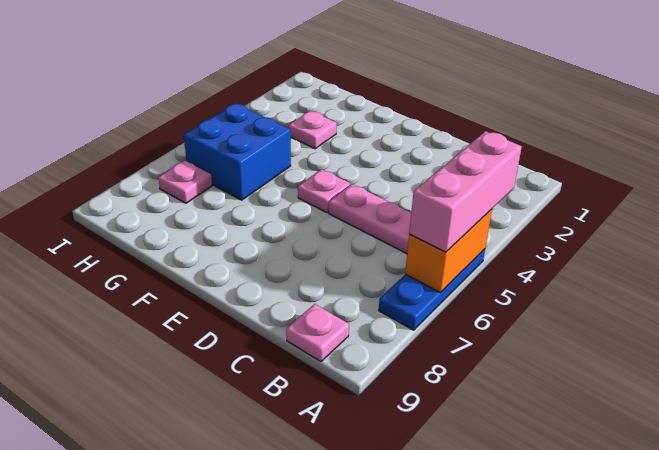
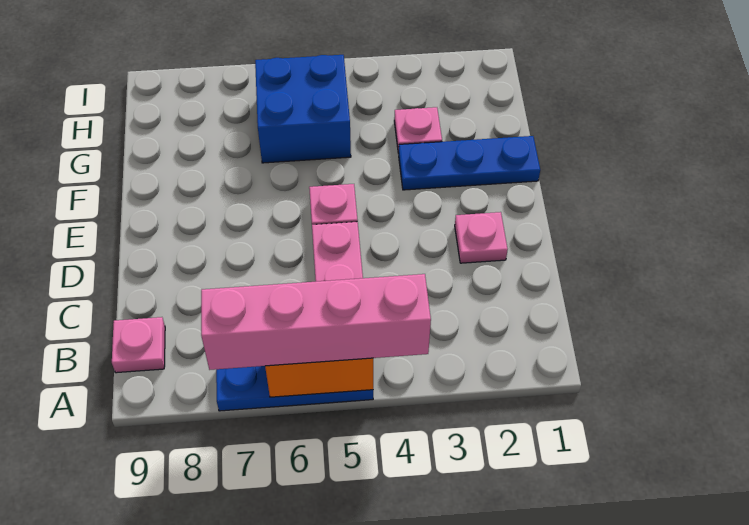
pink 1x3 brick [409,131,522,252] -> pink 1x4 brick [201,274,431,370]
none -> blue 1x3 plate [399,136,540,190]
pink 1x1 plate [158,161,212,203] -> pink 1x1 plate moved to [455,212,508,263]

